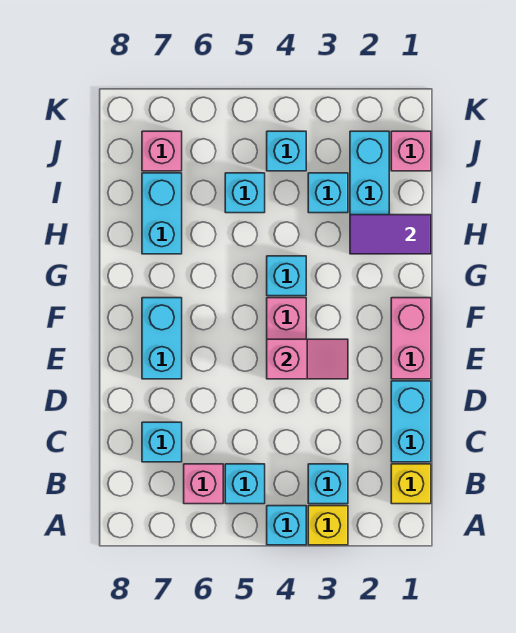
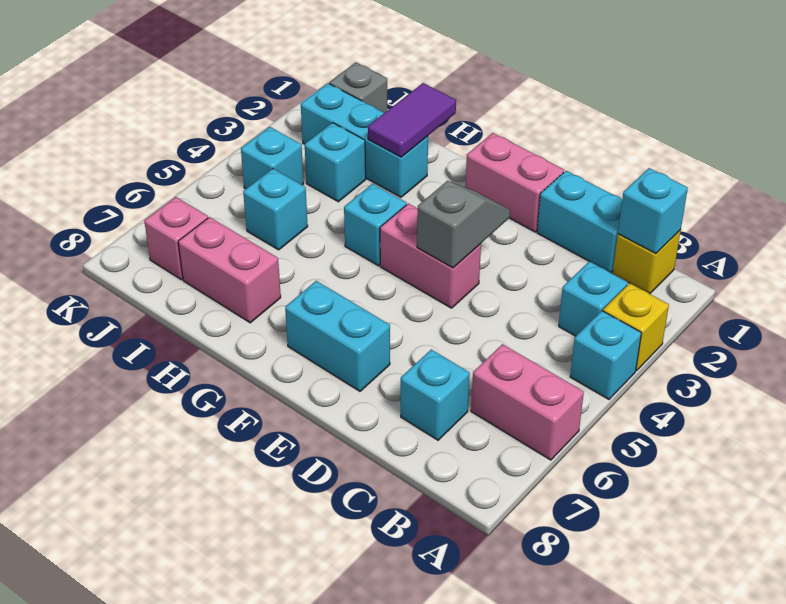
cyan 1x1 brick [225,464,265,504] -> cyan 1x1 brick moved to [618,168,688,254]
pink 1x1 brick [184,464,223,504] -> pink 1x2 brick [471,344,584,460]
pink 1x2 slope [267,339,348,379] -> grey 1x2 slope [417,181,510,268]
cyan 1x2 brick [142,173,182,254] -> pink 1x2 brick [178,217,281,323]
pink 1x1 brick [391,131,431,171] -> grey 1x1 brick [329,62,387,113]

